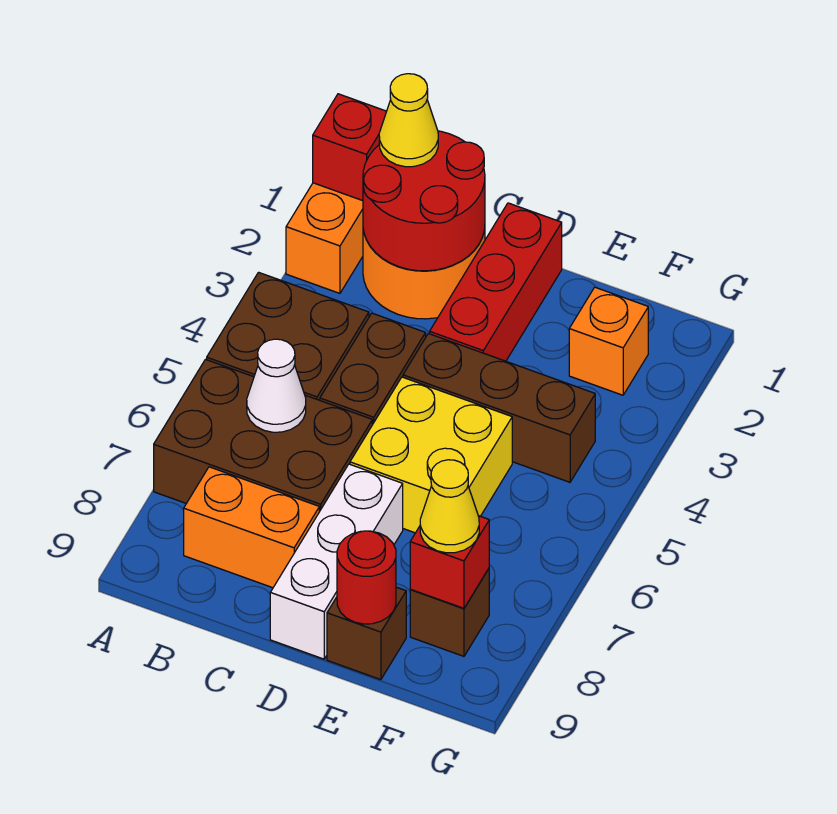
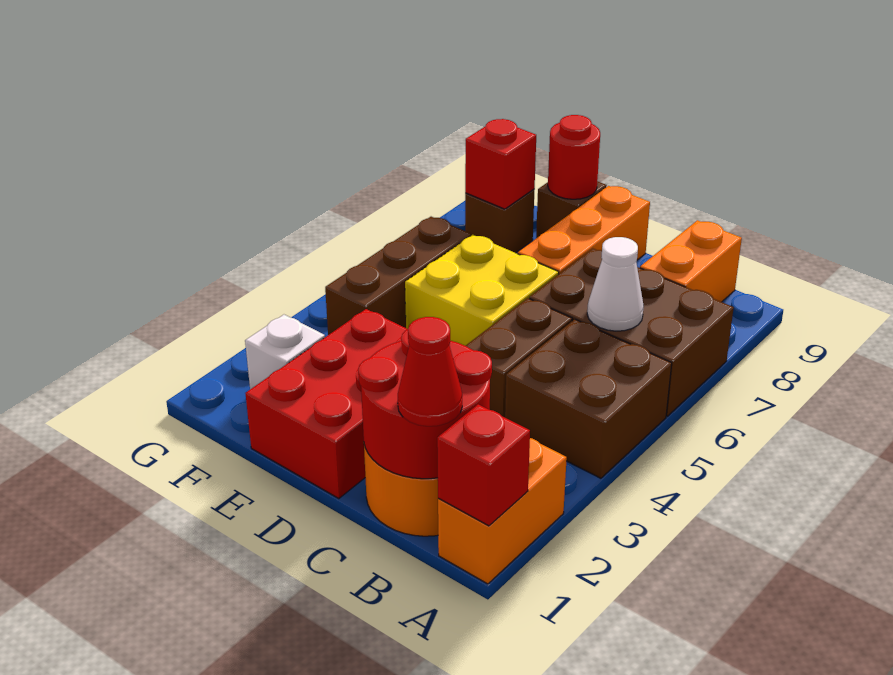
yellow 1x1 cone [379,74,438,167] -> red 1x1 cone [398,317,462,426]
orange 1x2 brick [184,467,319,588] -> orange 1x2 brick turned to [640,220,742,302]
red 1x3 brick [430,203,562,361] -> red 2x3 brick [245,309,407,499]
brown 1x3 brick [403,334,595,482] -> brown 1x3 brick turned to [325,217,471,335]
white 1x3 brick [270,464,403,659] -> orange 1x3 brick [518,186,650,274]
orange 1x1 brick [569,287,648,395] -> white 1x1 brick [245,315,325,389]
yellow 1x1 cone [420,460,479,553] -> none

